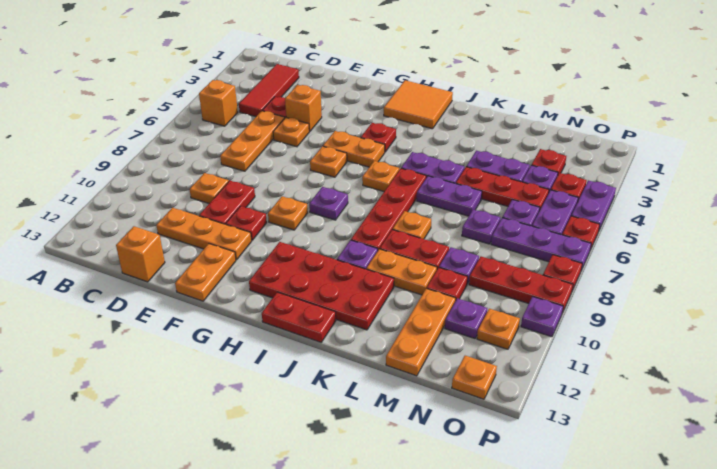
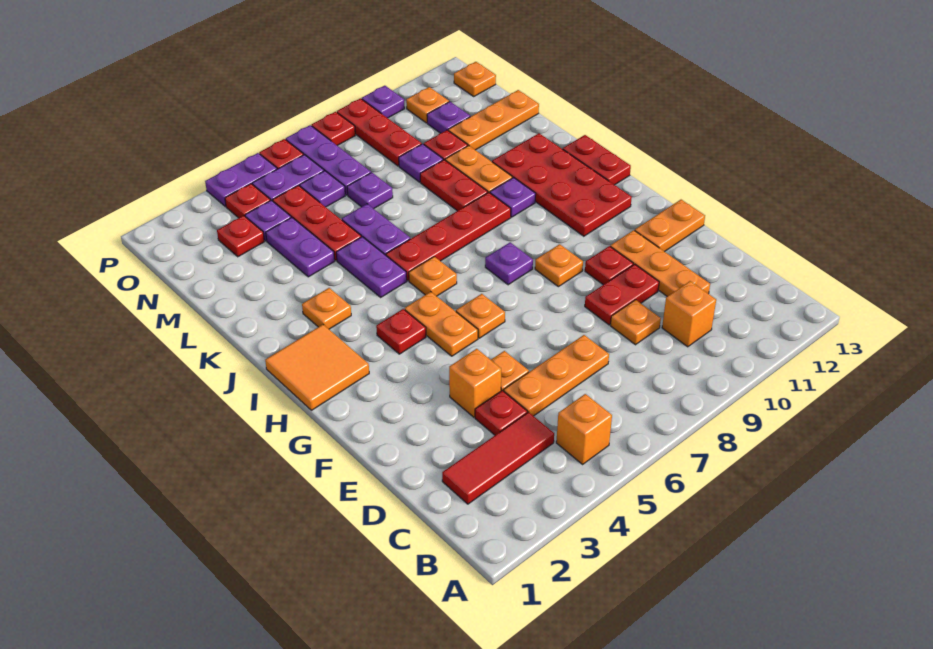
orange 1x1 brick [116,226,165,282] -> orange 1x1 brick moved to [662,281,716,347]
orange 1x1 plate [393,211,431,239] -> orange 1x1 plate moved to [302,288,351,329]

